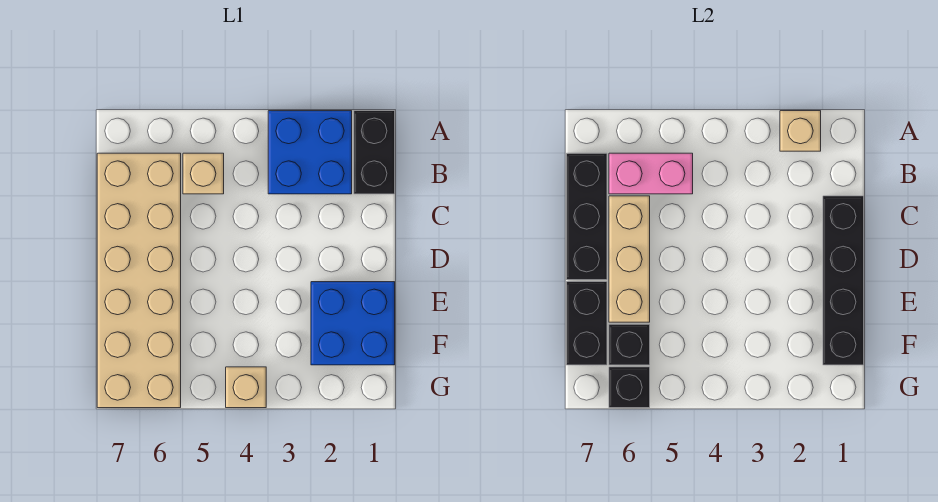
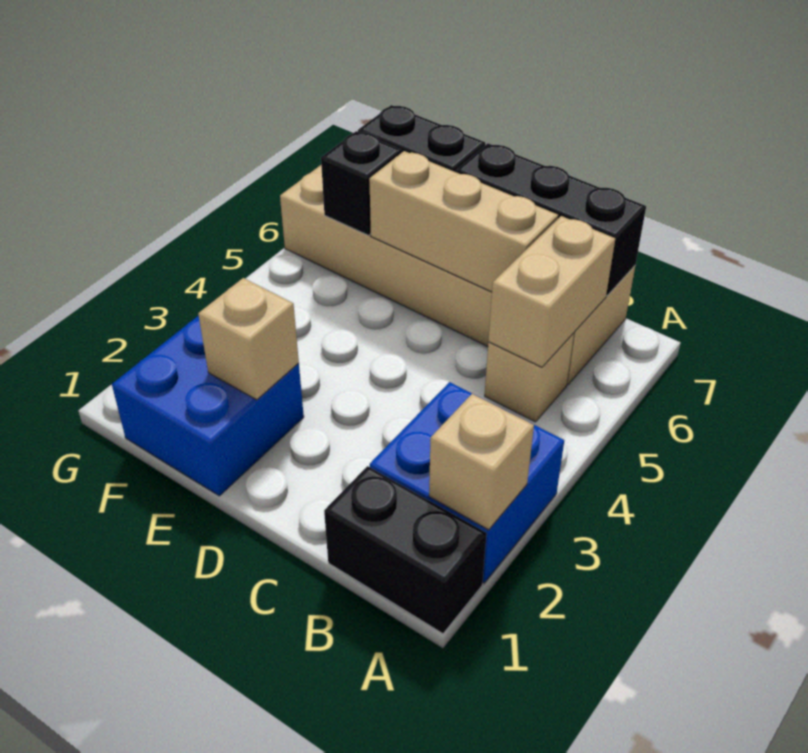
pink 1x2 brick [609,153,693,194] -> tan 1x2 brick [488,216,615,367]
black 1x4 brick [823,196,864,365] -> none
tan 1x1 brick [226,367,266,408] -> tan 1x1 brick moved to [198,278,299,400]
black 1x1 brick [609,367,650,408] -> none

